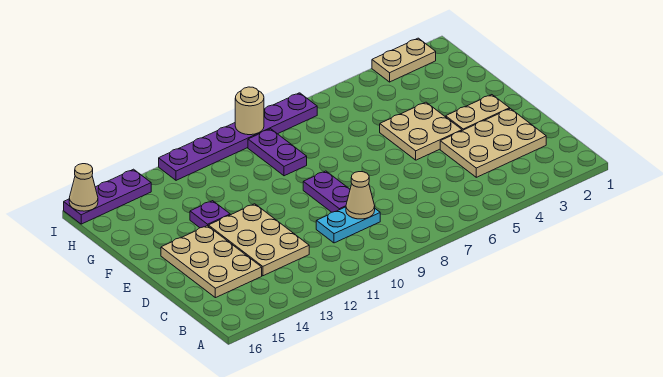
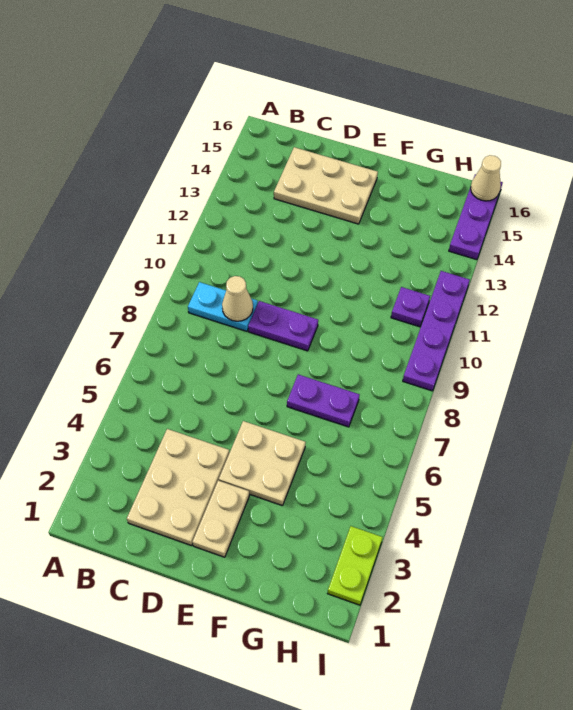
cyan 1x2 plate [316,207,380,243] -> cyan 1x2 plate turned to [188,282,258,331]
tan 2x3 plate [208,204,309,276] -> none
purple 1x1 plate [190,201,230,228] -> purple 1x1 plate moved to [391,287,430,327]
purple 1x2 plate [248,129,307,176] -> purple 1x2 plate moved to [287,374,360,427]
tan 1x2 plate [372,38,436,82] -> lime 1x2 plate [328,526,383,605]
purple 1x6 plate [159,93,317,180] -> purple 1x4 plate [403,271,470,391]
tan 1x1 round brick [235,87,264,135] -> none

